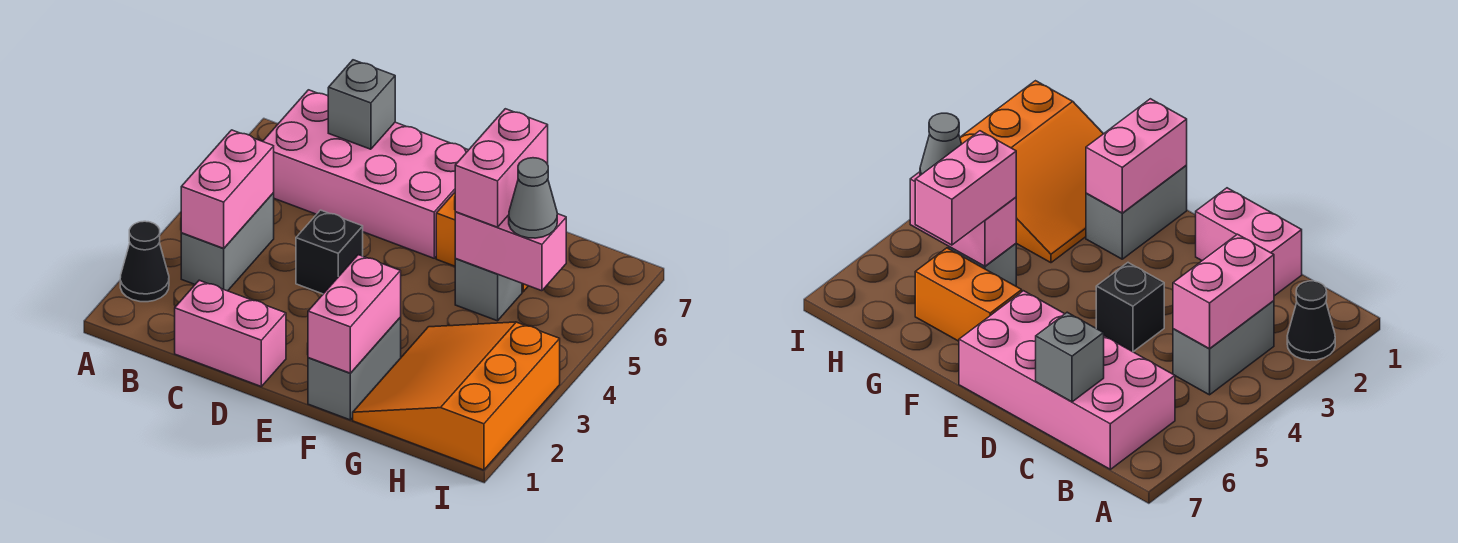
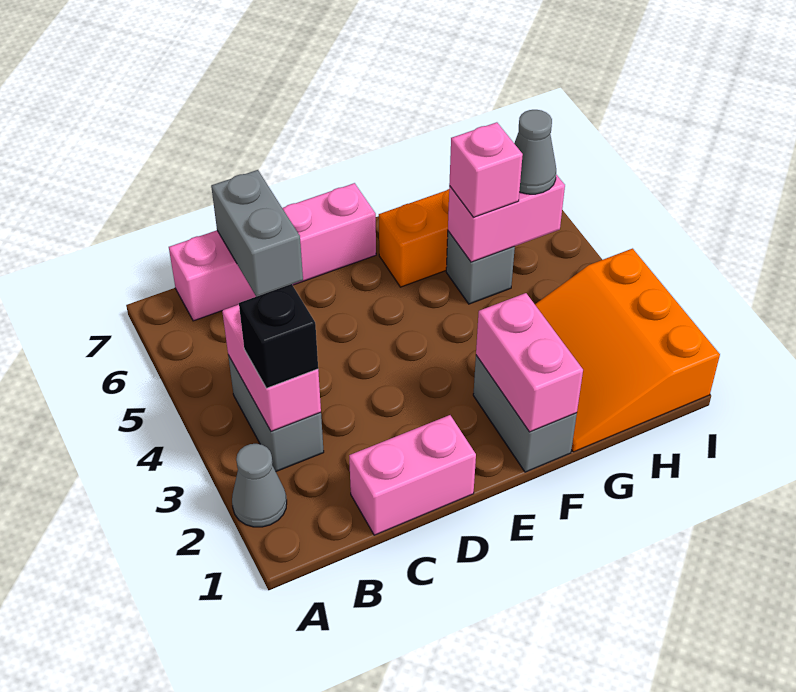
black 1x1 cone [120,221,169,302] -> grey 1x1 cone [232,444,287,527]
pink 2x4 brick [263,90,468,258] -> pink 1x4 brick [169,183,376,321]
grey 1x1 brick [328,60,395,149] -> grey 1x2 brick [211,170,303,296]
black 1x1 brick [296,210,363,294] -> black 1x1 brick moved to [239,284,318,388]
pink 1x2 brick [455,109,548,227] -> pink 1x1 brick [449,122,523,217]

